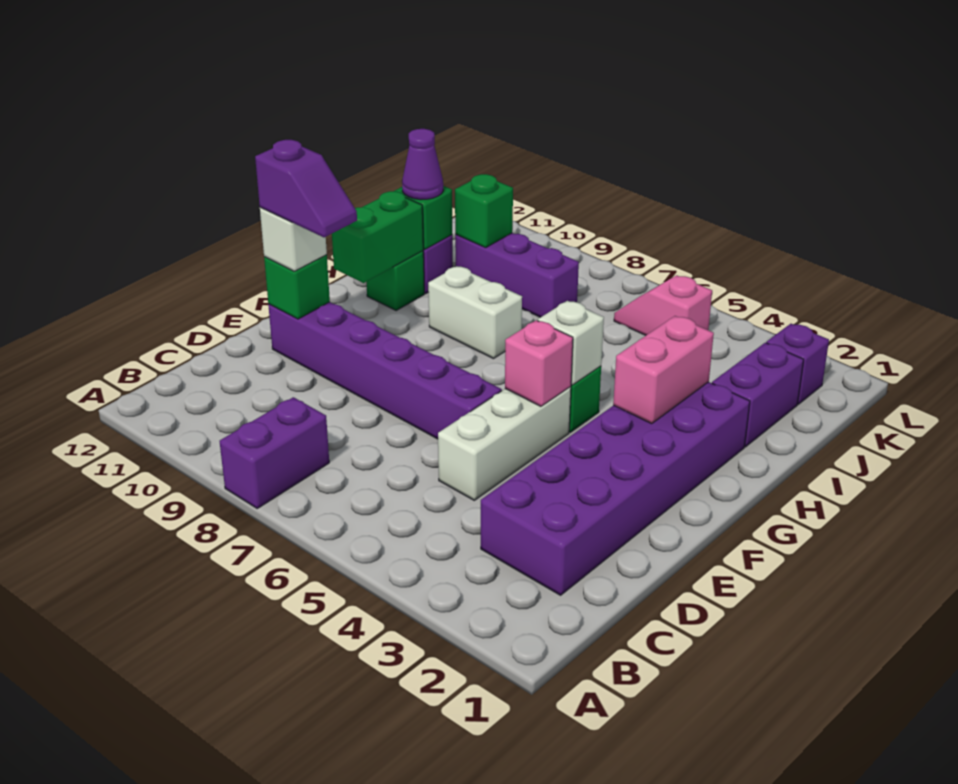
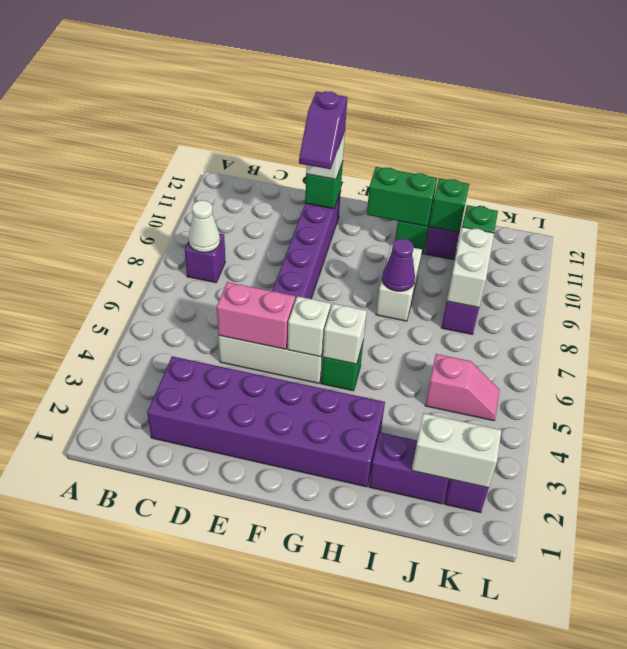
purple 1x2 brick [220,397,329,508] -> purple 1x1 brick [185,233,225,283]
none -> white 1x1 cone [188,200,220,253]
pink 1x1 brick [505,320,573,406] -> white 1x1 brick [288,296,331,357]
pink 1x2 brick [613,316,714,424] -> pink 1x2 brick moved to [217,282,295,349]
purple 1x1 cone [402,129,443,200] -> purple 1x1 cone moved to [382,239,415,291]
none -> white 1x2 brick [412,413,501,488]
none -> white 1x2 brick [447,227,494,308]
pink 1x2 slope [614,275,712,335] -> pink 1x2 slope turned to [425,354,500,421]

